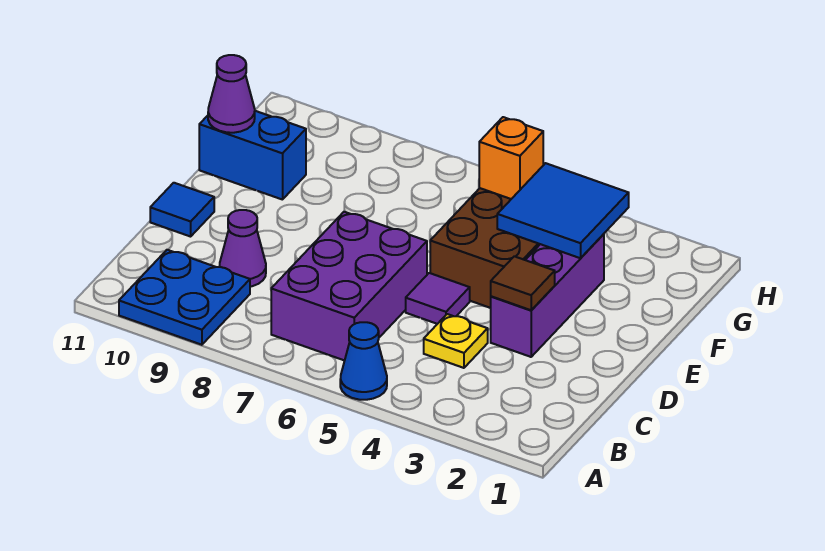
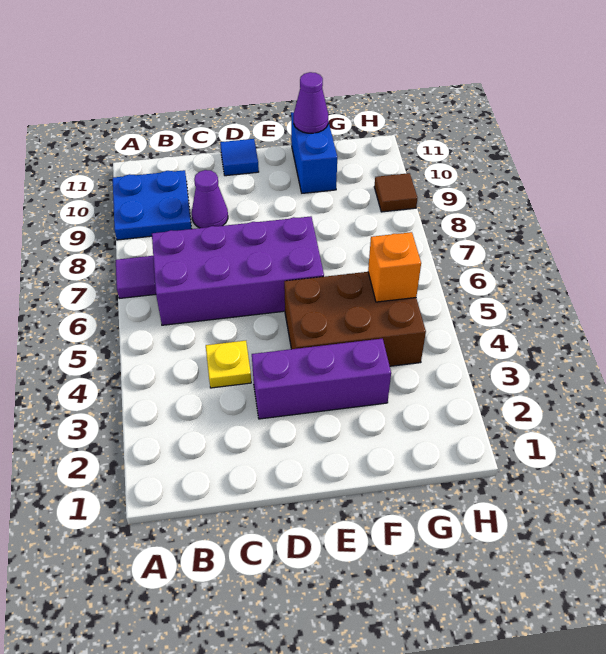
blue 1x1 cone [340,322,387,400] -> none
purple 2x3 brick [271,212,427,361] -> purple 2x4 brick [152,216,324,325]
brown 1x1 tile [491,256,555,310] -> brown 1x1 tile moved to [374,173,417,212]
purple 1x1 tile [406,273,470,324] -> purple 1x1 tile moved to [116,256,156,299]
blue 2x2 tile [497,163,629,258] -> none

